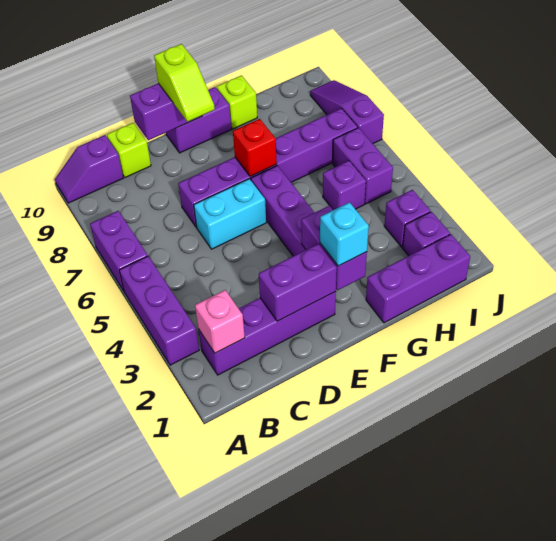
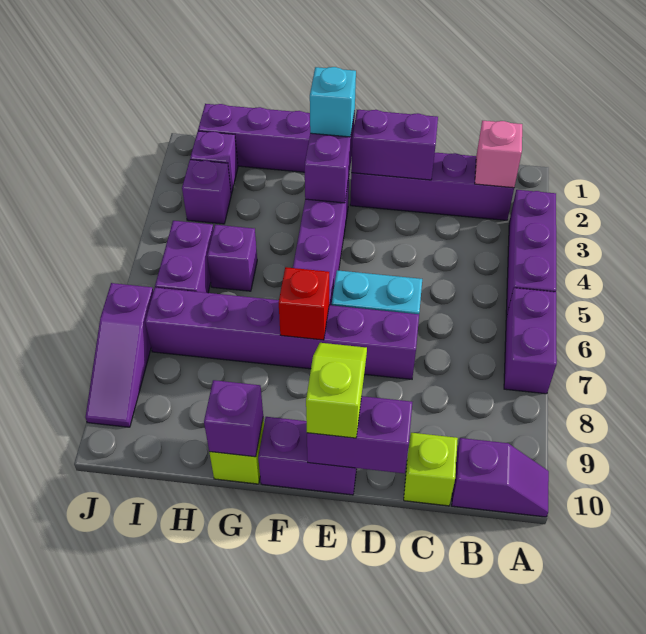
none -> purple 1x1 brick [204,380,263,457]

